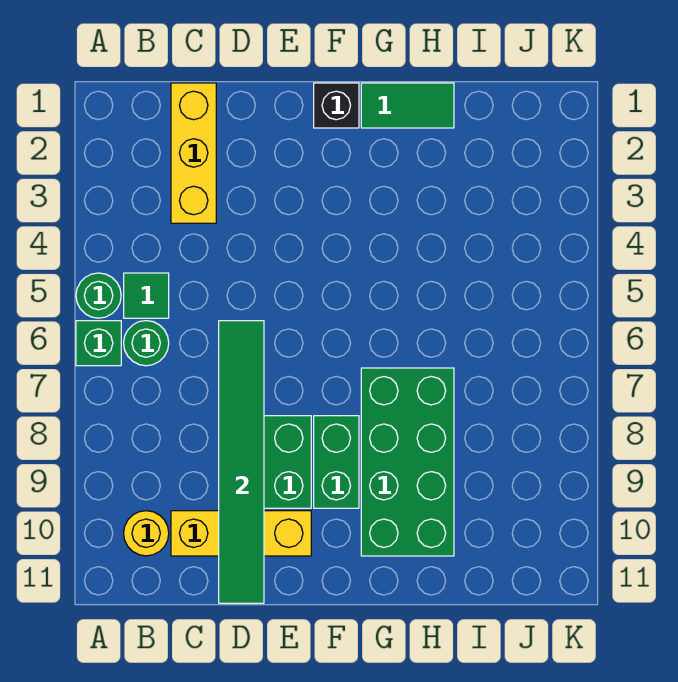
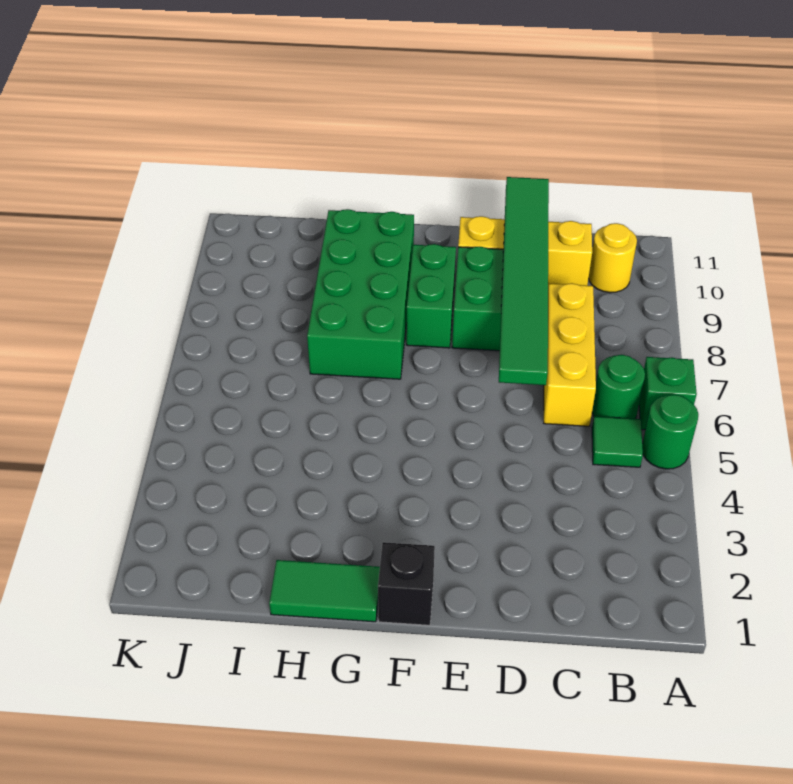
yellow 1x3 brick [171,83,216,223] -> yellow 1x3 brick moved to [544,283,596,426]

